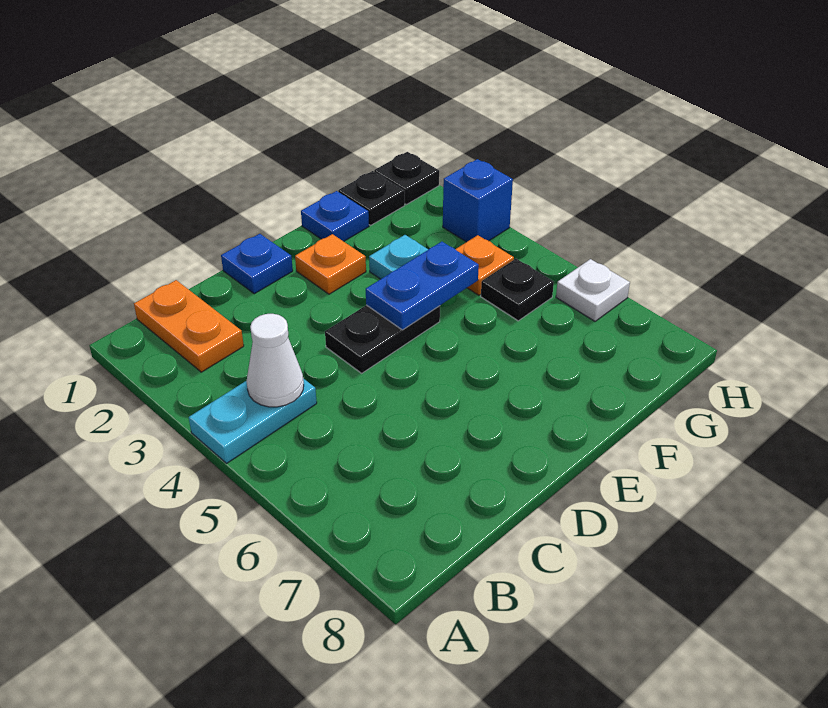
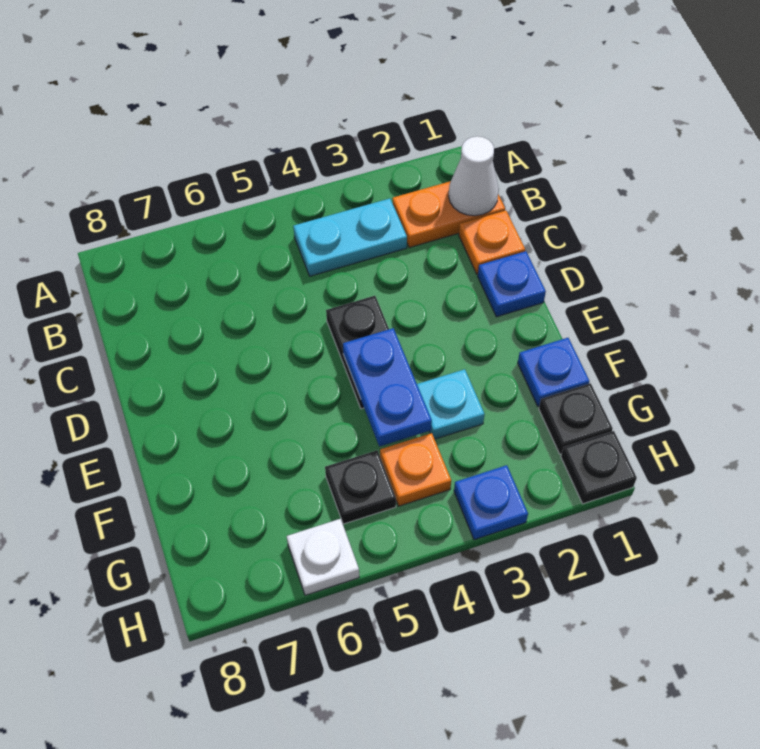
cyan 1x2 plate [189,378,317,463] -> cyan 1x2 plate turned to [293,198,407,276]
white 1x1 cone [246,314,304,407] -> white 1x1 cone moved to [449,136,499,216]
orange 1x1 plate [295,234,366,294] -> orange 1x1 plate moved to [459,211,525,274]
blue 1x1 brick [443,159,513,242] -> blue 1x1 plate [454,465,528,540]

